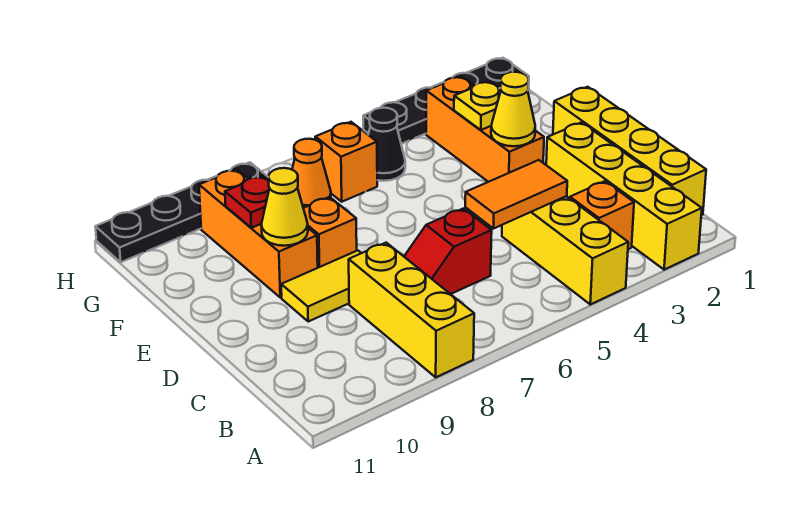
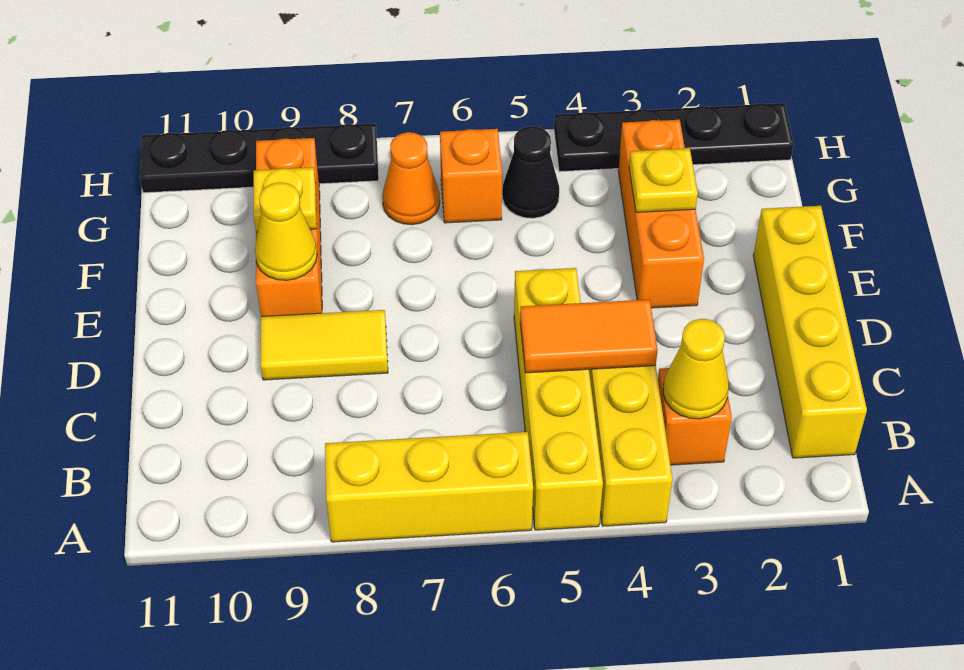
yellow 1x4 brick [546,122,702,270] -> yellow 1x4 brick moved to [514,268,603,530]
yellow 1x3 brick [349,243,474,377] -> yellow 1x3 brick turned to [325,432,533,542]
red 1x2 slope [404,209,492,294] -> none
yellow 1x1 cone [491,72,535,146] -> yellow 1x1 cone moved to [663,319,729,419]
orange 1x1 brick [303,197,357,268] -> none
red 1x1 plate [225,176,269,228] -> yellow 1x1 plate [254,167,317,232]

